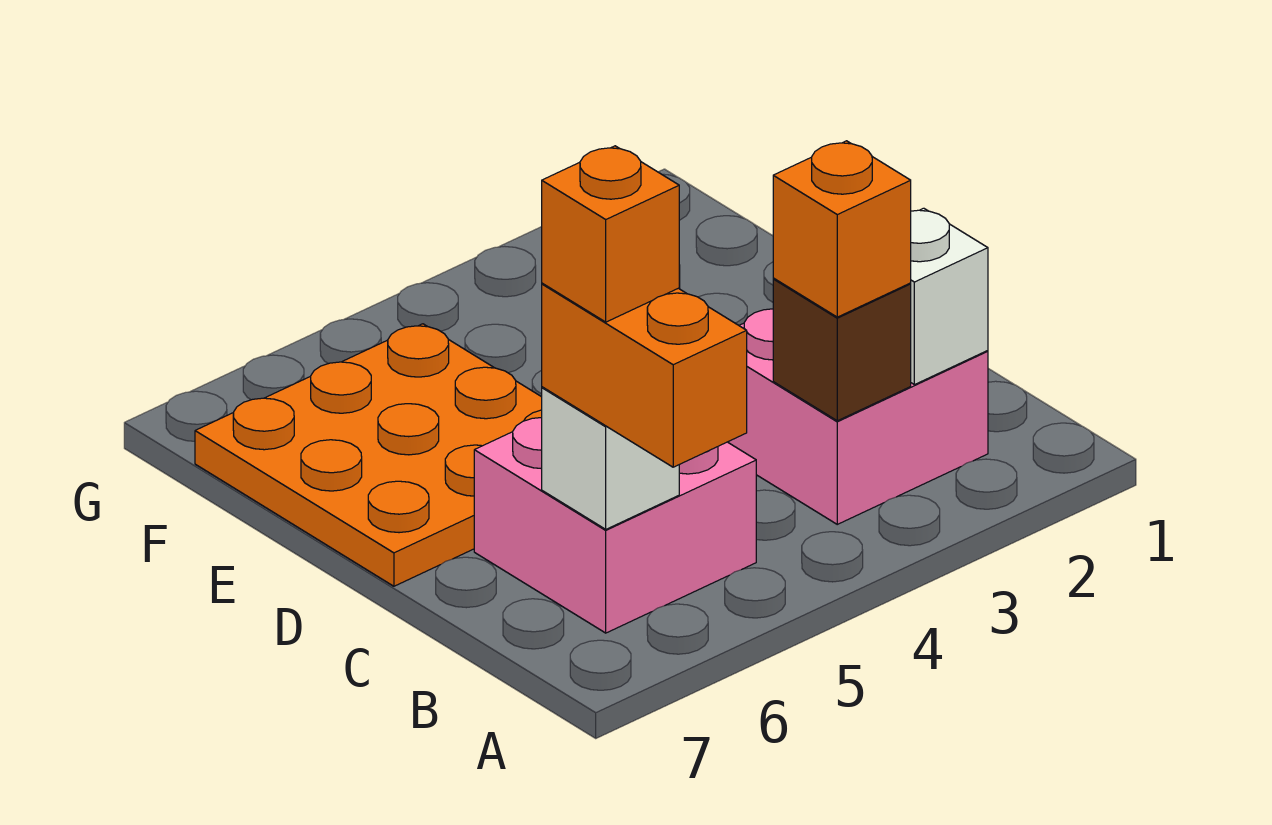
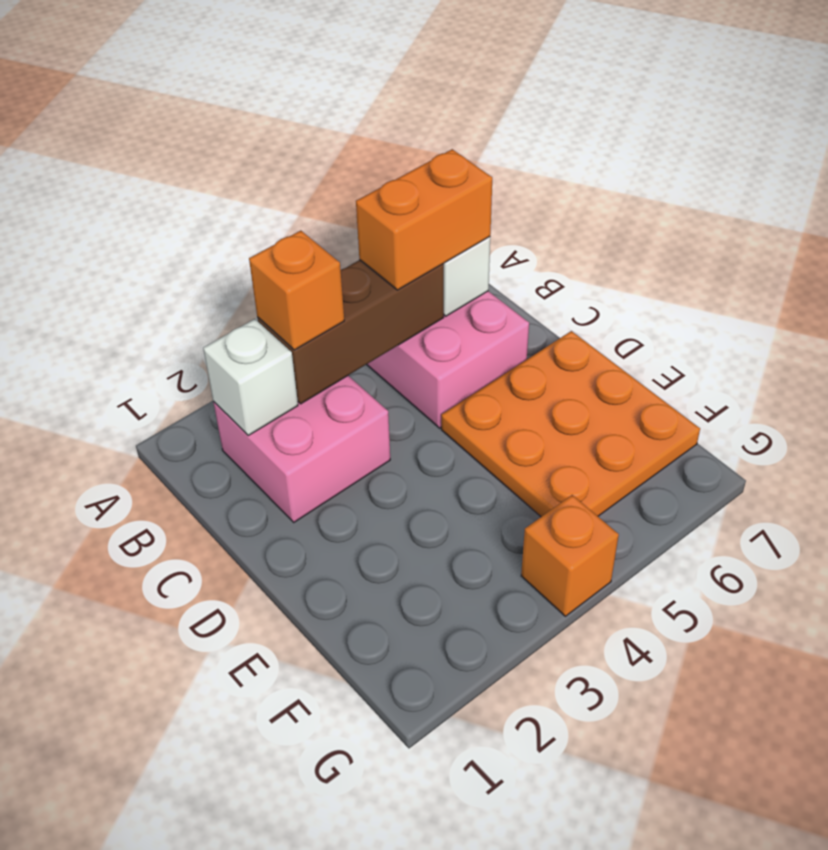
orange 1x2 brick [542,283,747,467] -> orange 1x2 brick turned to [356,149,492,290]
brown 1x1 brick [773,279,911,421] -> brown 1x3 brick [257,260,444,404]
orange 1x1 brick [542,146,679,322] -> orange 1x1 brick moved to [521,495,619,616]

